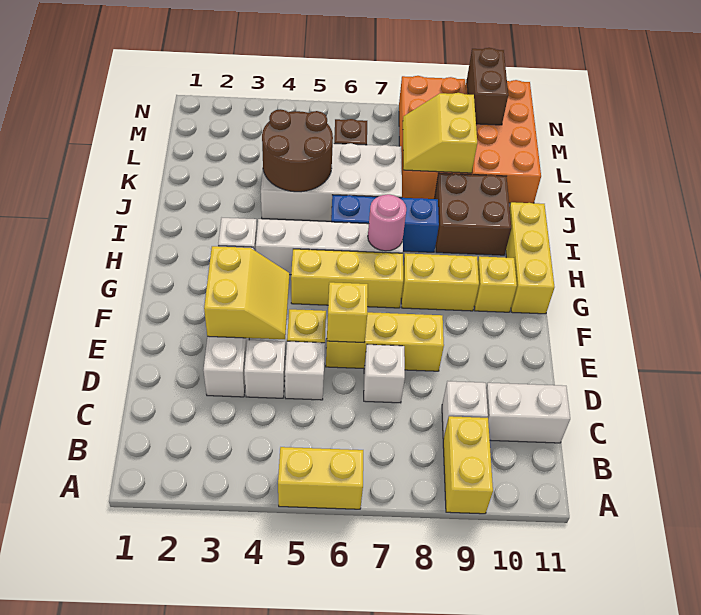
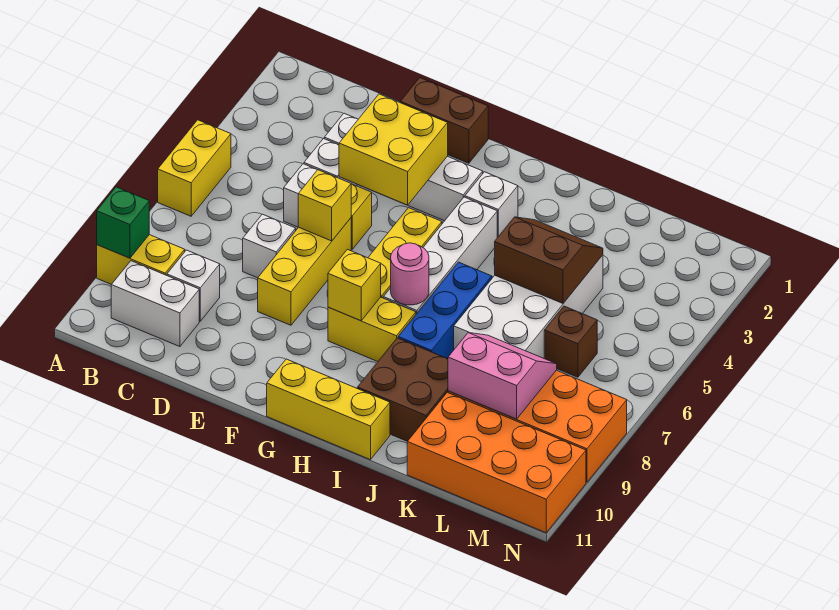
none -> green 1x1 brick [97,187,149,258]
white 1x2 brick [486,383,570,443] -> white 1x2 brick turned to [111,261,199,347]
yellow 2x2 slope [204,246,289,339] -> yellow 2x2 brick [339,94,448,205]
yellow 1x2 brick [401,253,479,311] -> yellow 1x2 brick turned to [328,297,416,362]
yellow 1x1 brick [474,256,517,312] -> yellow 1x1 brick moved to [328,250,381,321]
brown 2x2 round brick [262,109,333,192] -> brown 2x2 slope [495,217,603,303]
yellow 2x2 slope [403,93,477,173] -> pink 2x2 slope [448,333,557,419]
brown 1x2 brick [467,48,508,125] -> brown 1x2 brick moved to [400,78,488,163]

